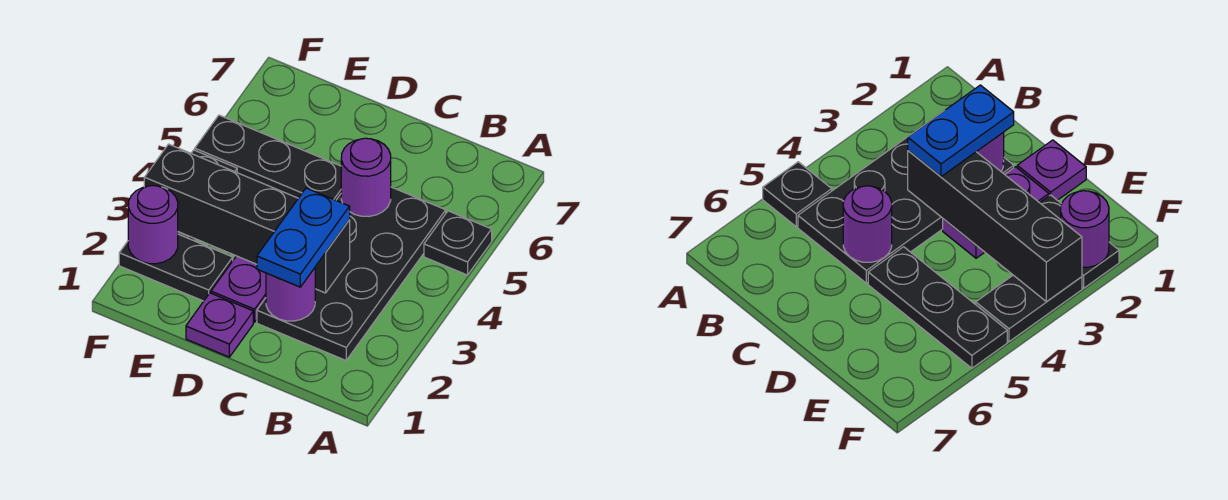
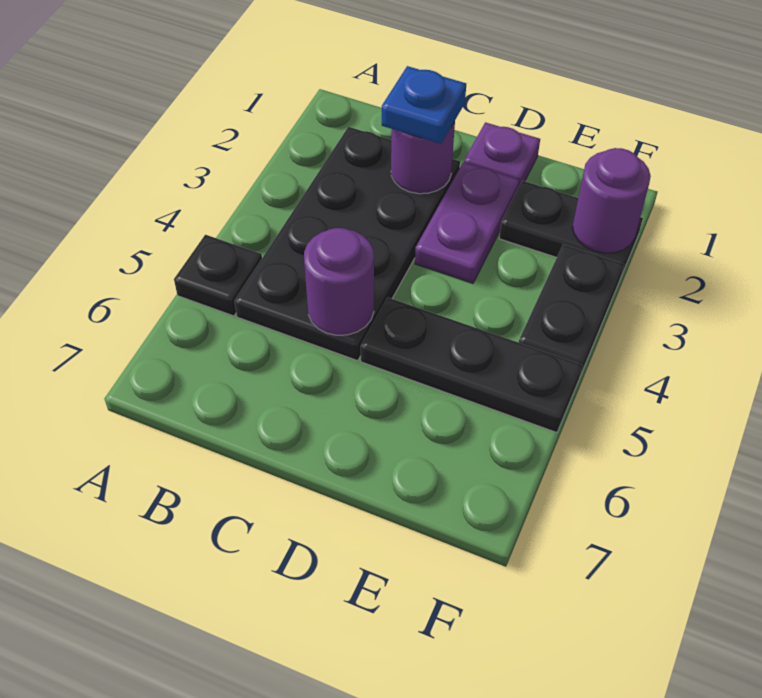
blue 1x2 plate [257,188,350,287] -> blue 1x1 plate [382,66,466,144]
black 1x4 brick [144,144,350,293] -> none

